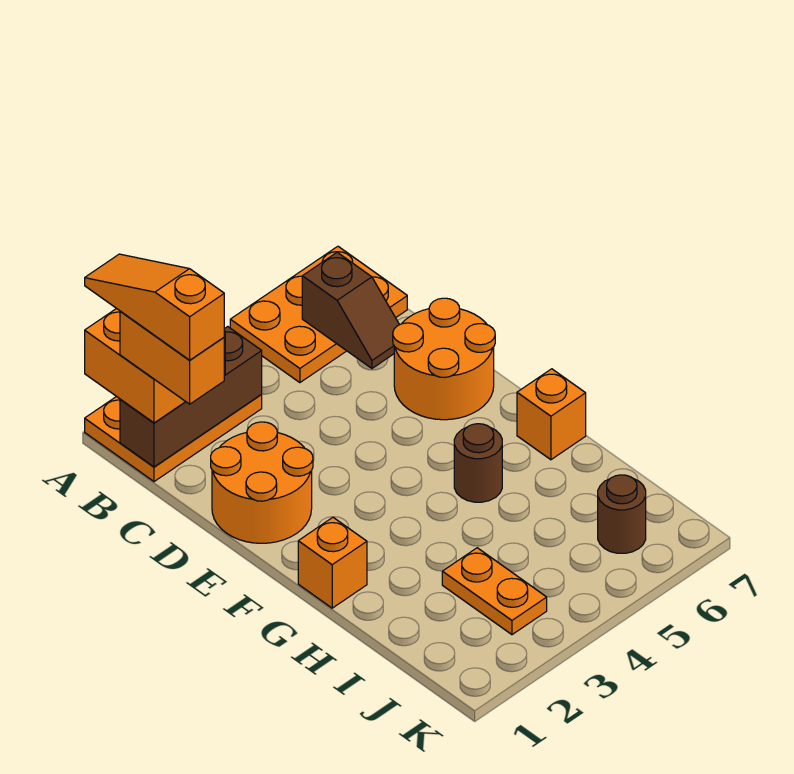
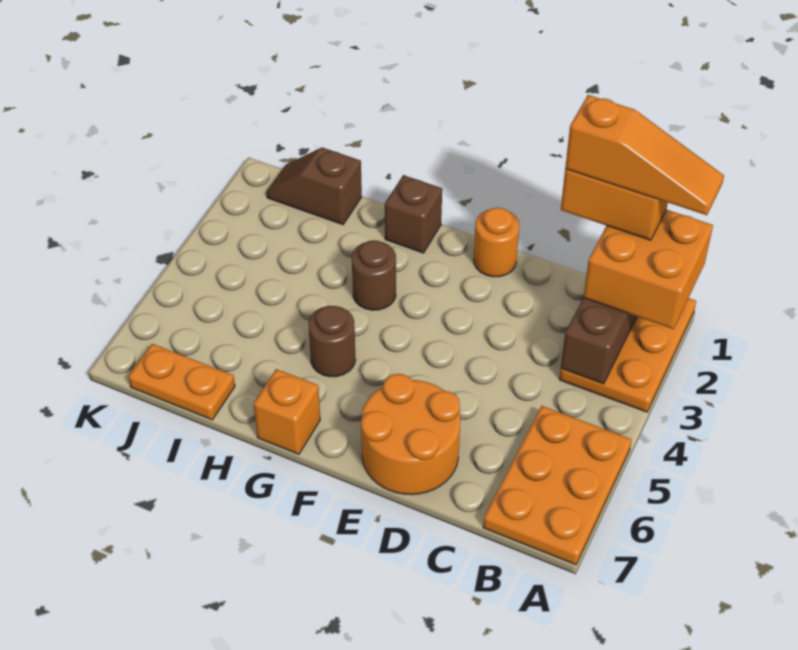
brown 1x2 slope [302,252,399,368] -> brown 1x2 slope moved to [267,148,362,225]
orange 2x2 round brick [211,422,313,543] -> orange 1x1 round brick [474,208,519,277]
orange 1x1 brick [298,518,367,608] -> brown 1x1 brick [385,175,442,253]
orange 1x2 plate [442,548,547,635] -> orange 1x2 plate moved to [128,344,235,420]
brown 1x1 round brick [598,475,646,553] -> brown 1x1 round brick moved to [352,240,396,310]

